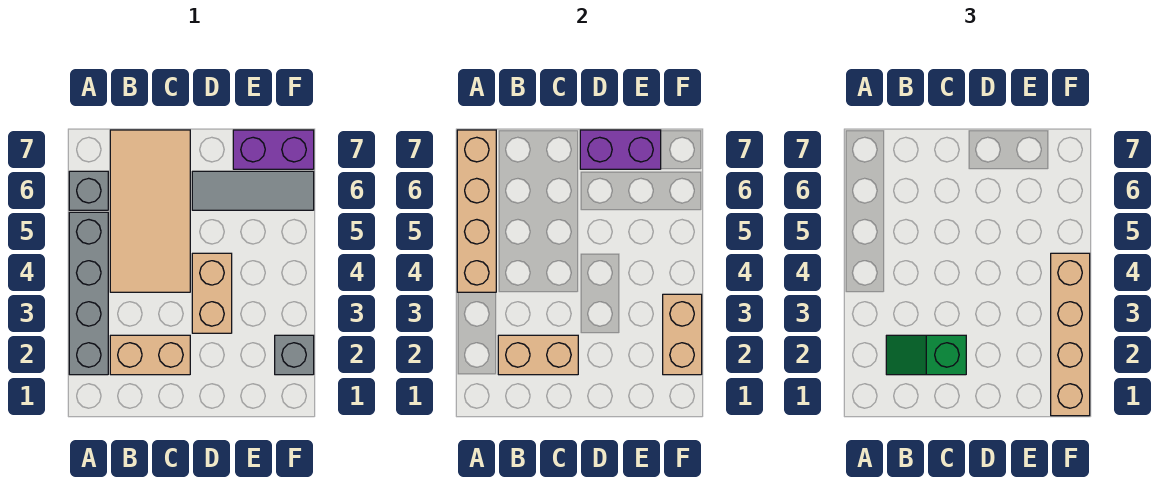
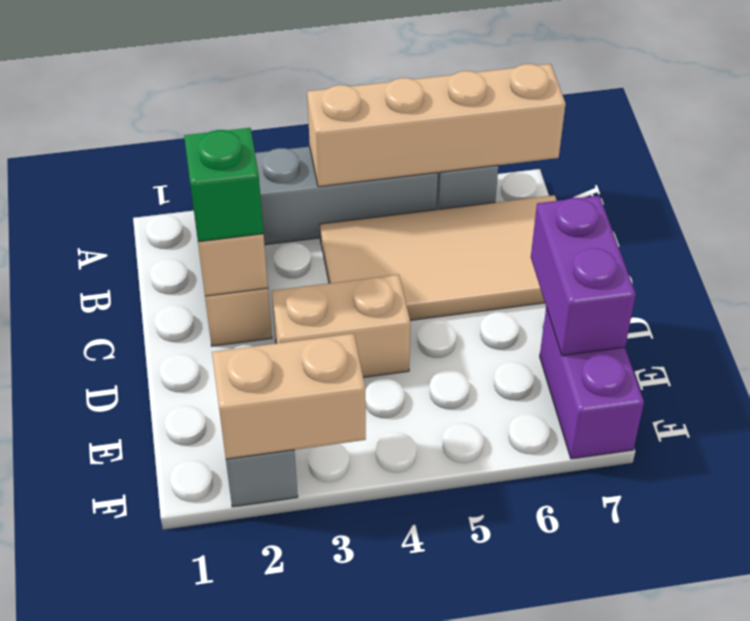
grey 1x3 tile [192,171,314,210] -> none
tan 1x4 brick [1051,253,1090,416] -> none

